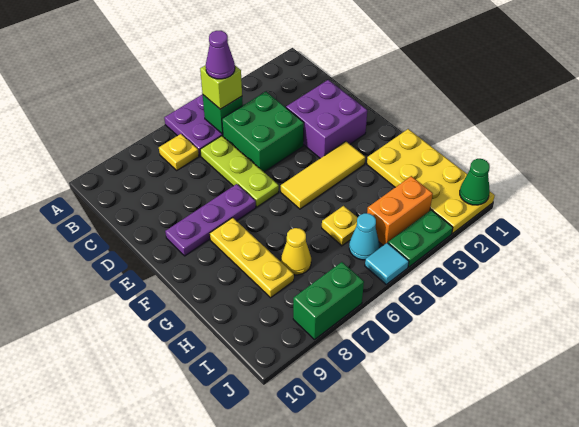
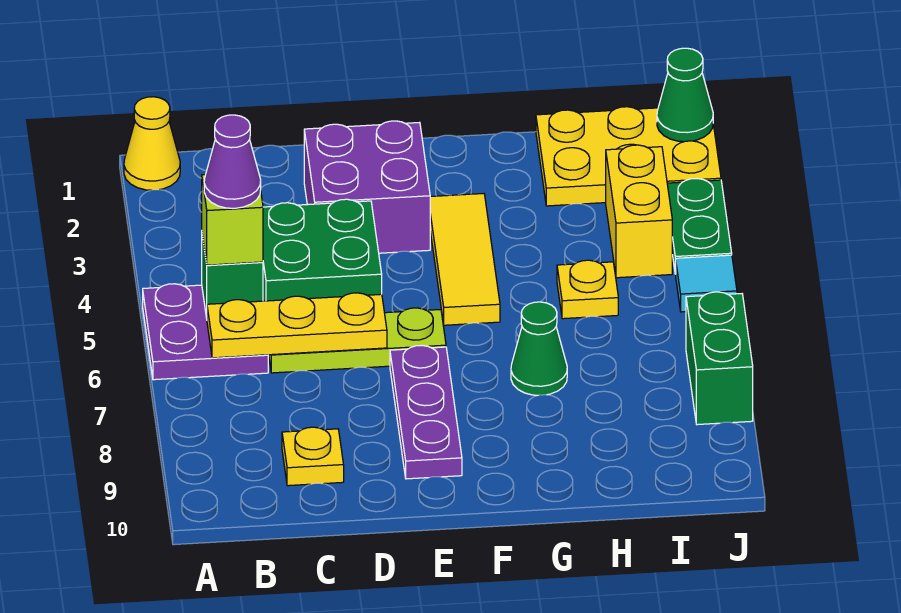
yellow 1x1 plate [159,134,199,170] -> yellow 1x1 plate moved to [282,427,344,486]
yellow 1x3 plate [210,218,294,298] -> yellow 1x3 plate moved to [207,293,387,358]
yellow 2x4 plate [367,129,495,234] -> yellow 2x3 plate [536,107,721,206]
none -> green 1x1 cone [511,302,567,395]
yellow 1x1 cone [281,228,311,275] -> yellow 1x1 cone moved to [124,97,180,190]
orange 1x2 brick [367,176,433,245] -> yellow 1x2 brick [606,145,672,278]
cyan 1x1 cone [349,213,379,260] -> none

